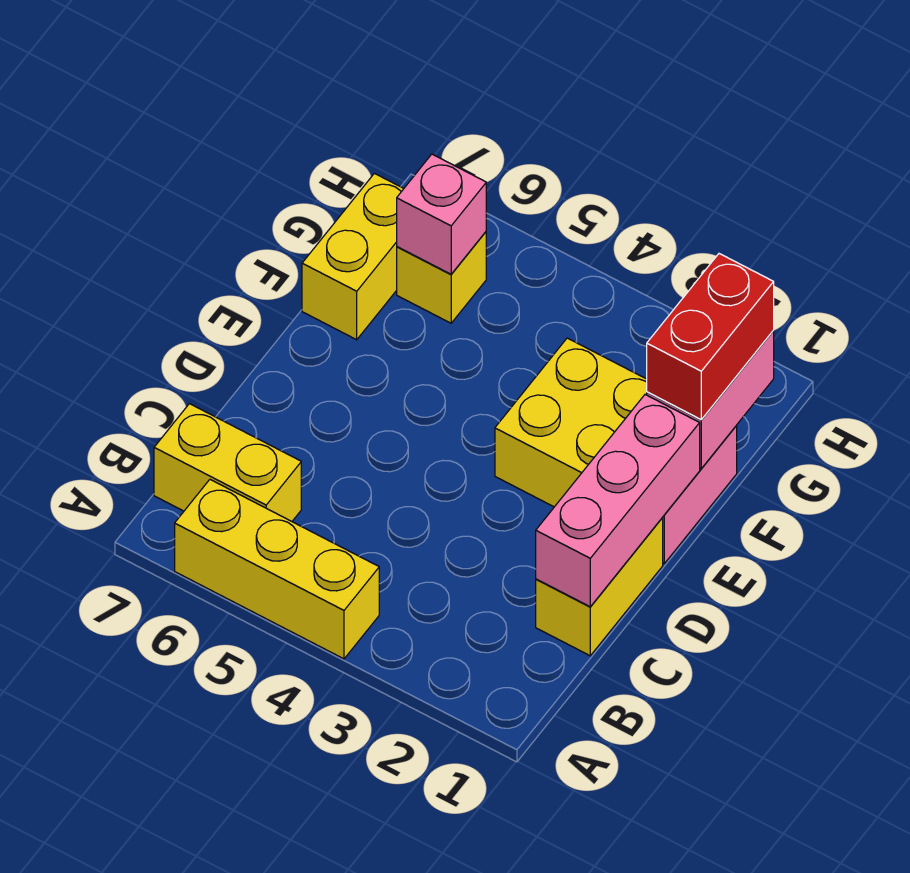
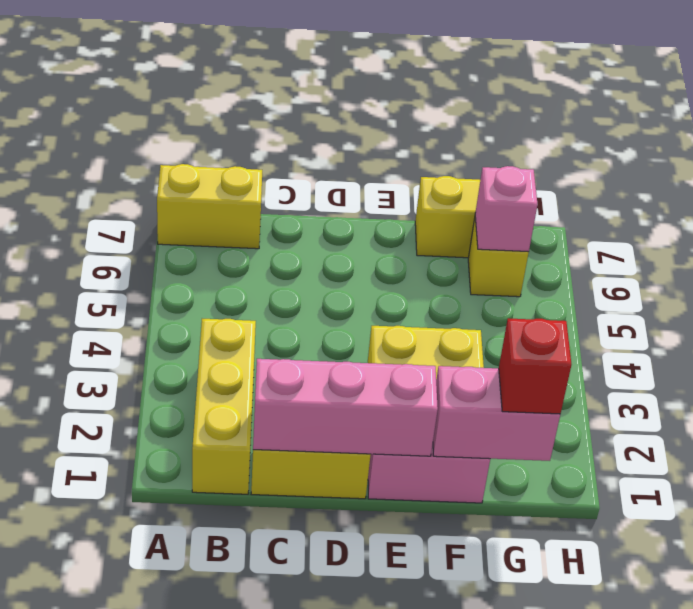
yellow 1x3 brick [175,480,379,659] -> yellow 1x3 brick moved to [192,319,256,494]
yellow 1x2 brick [154,404,301,521] -> yellow 1x2 brick turned to [157,164,262,249]
red 1x2 brick [647,254,774,420] -> red 1x1 brick [499,318,571,414]

